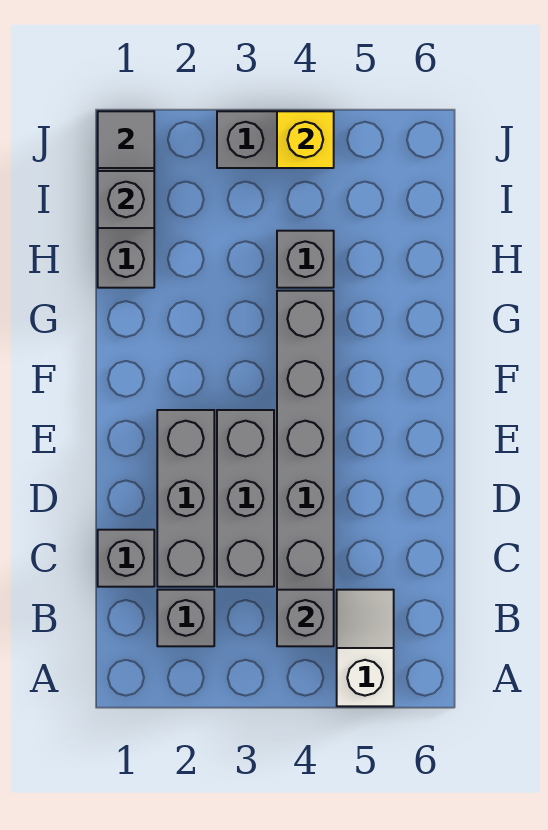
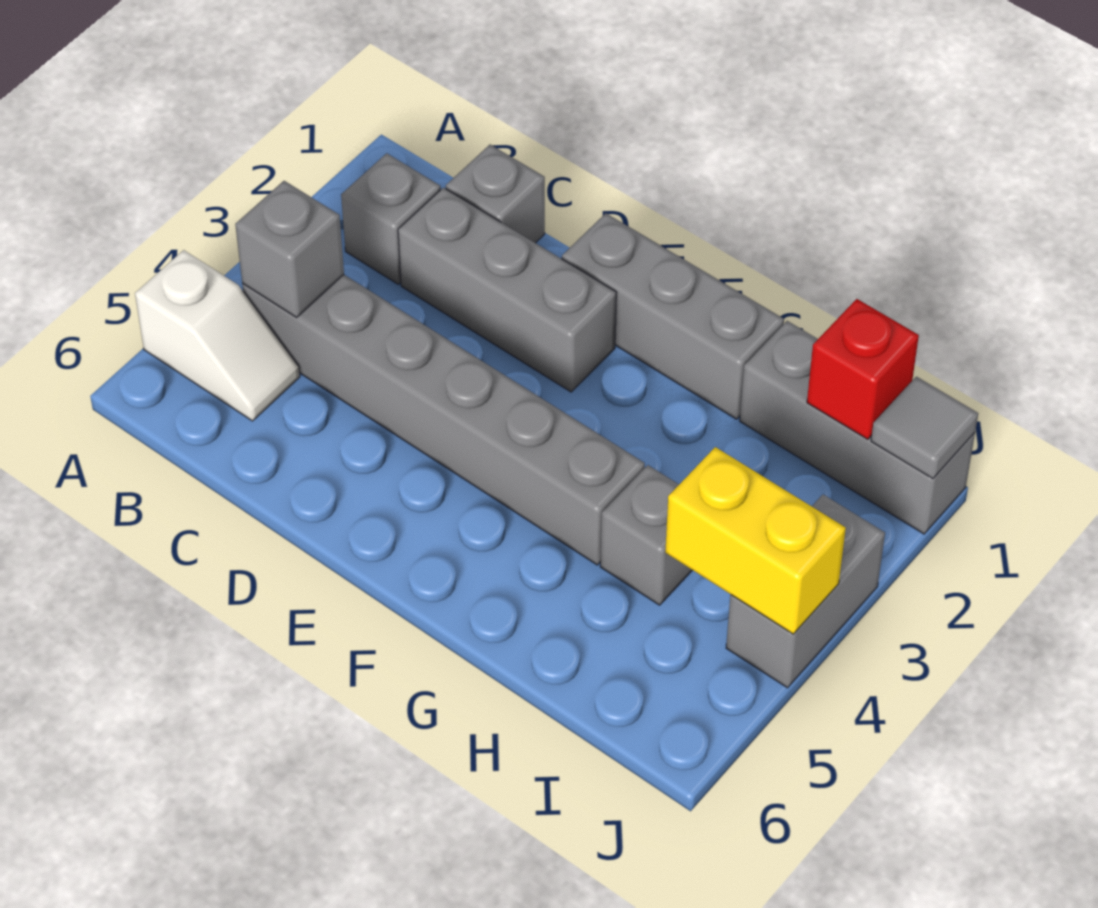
grey 1x3 brick [217,410,274,587] -> grey 1x3 brick moved to [562,213,784,419]
grey 1x1 brick [98,171,154,228] -> red 1x1 brick [807,299,919,439]
yellow 1x1 brick [277,111,334,168] -> yellow 1x2 brick [665,447,846,634]

